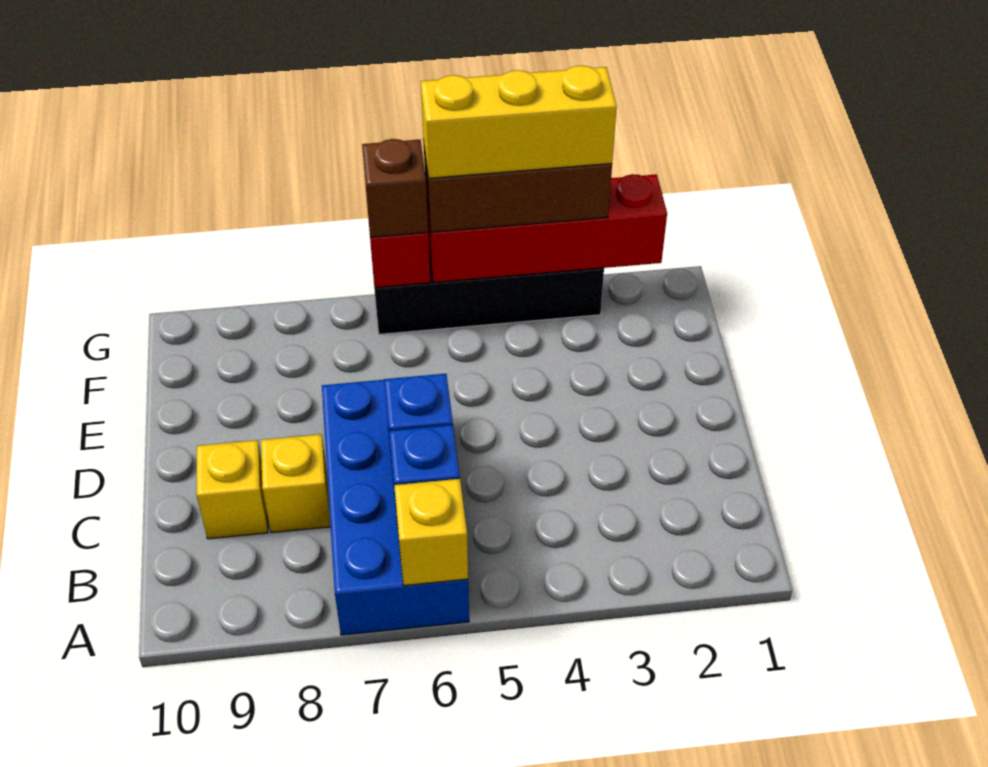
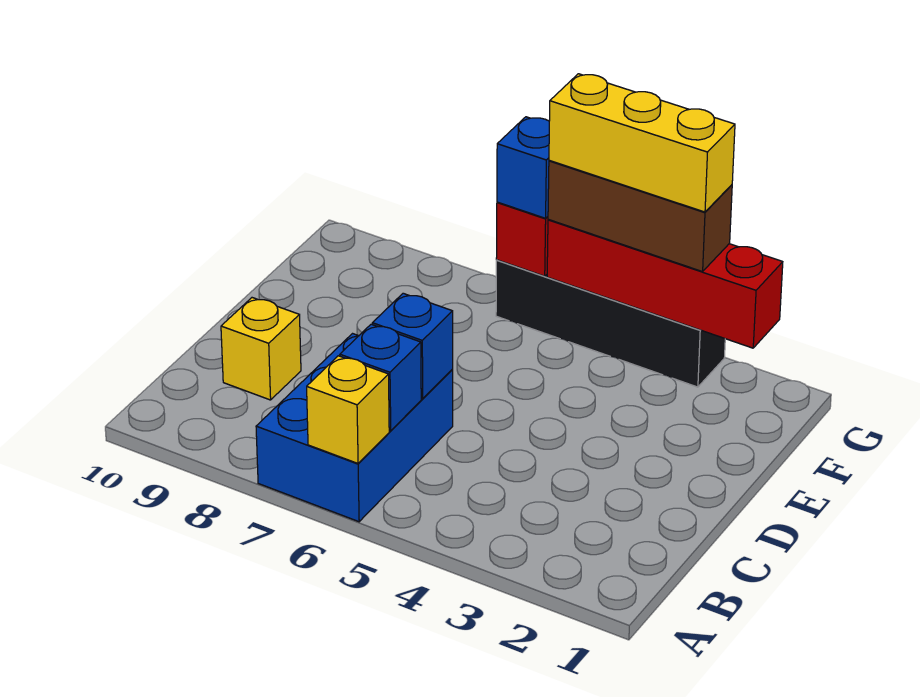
blue 2x4 brick [322,380,469,635] -> blue 2x3 brick [256,334,453,522]
yellow 1x1 brick [261,434,331,533] -> none
brown 1x1 brick [362,139,428,237] -> blue 1x1 brick [497,117,549,218]

